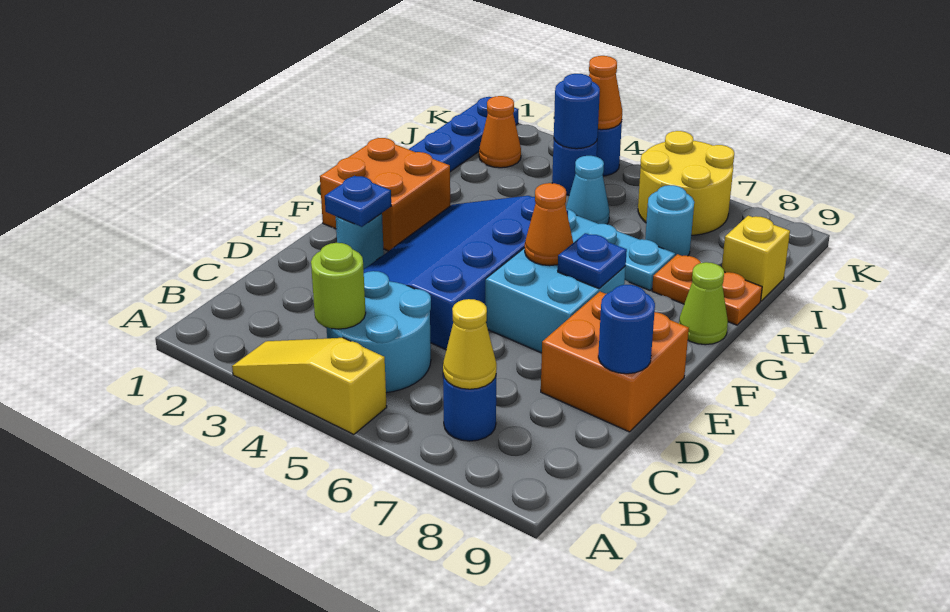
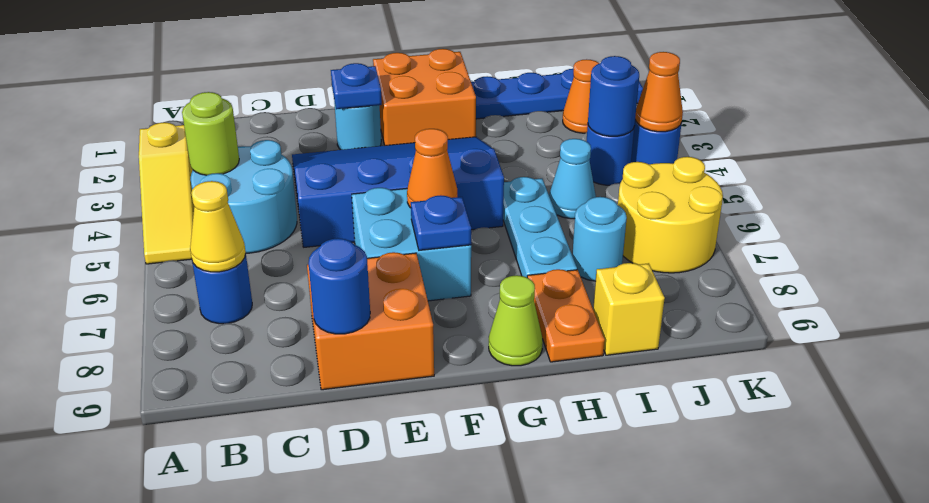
yellow 1x3 slope [232,338,387,435] -> yellow 1x3 slope turned to [139,122,194,264]

